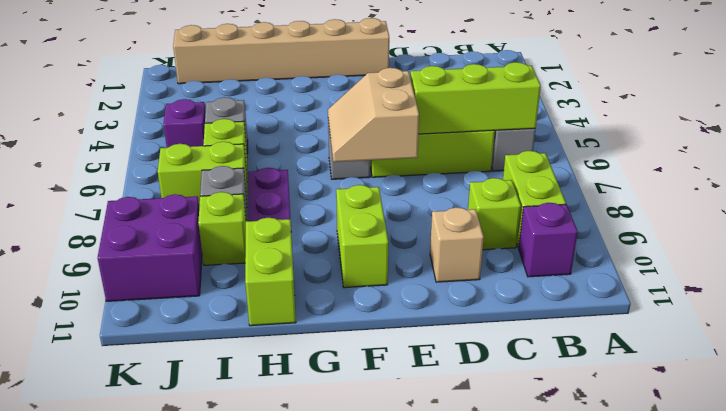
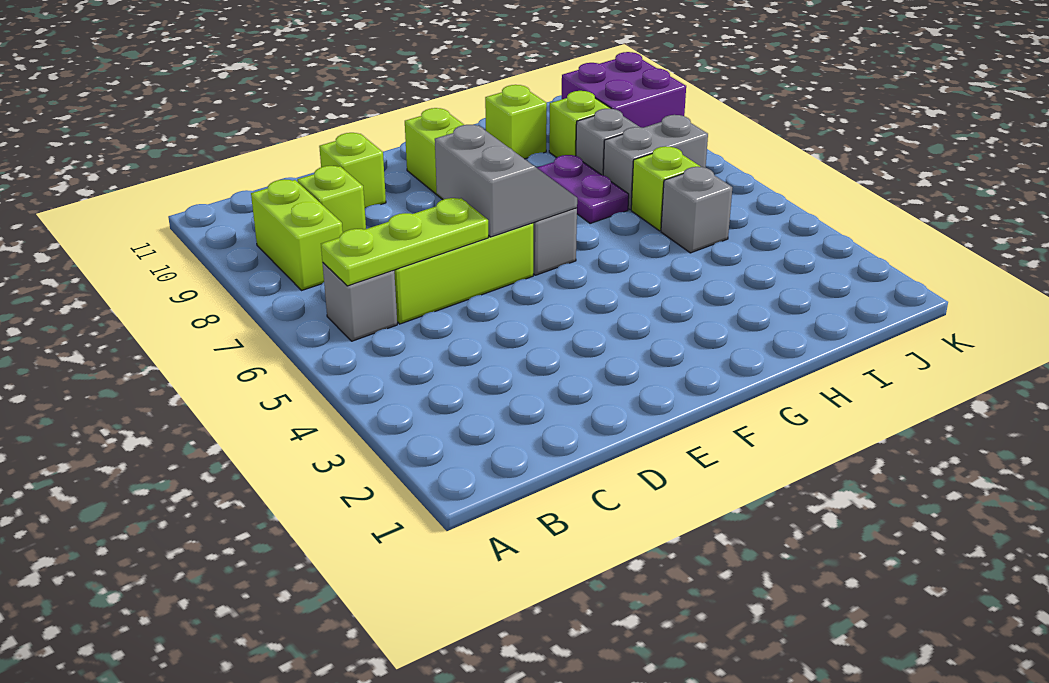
lime 1x3 brick [410,62,541,134] -> lime 1x3 plate [321,198,488,286]
purple 1x1 brick [519,203,578,277] -> none
tan 1x1 brick [430,207,484,282] -> lime 1x1 brick [319,133,386,208]
tan 1x6 brick [173,18,389,84] -> none
tan 2x2 slope [328,68,419,162] -> grey 2x2 slope [435,125,577,237]
lime 1x2 brick [245,218,296,326] -> lime 1x1 brick [485,85,547,159]
lime 1x2 brick [157,142,247,206] -> grey 1x2 brick [603,115,708,210]
purple 1x1 brick [163,99,205,148] -> none

